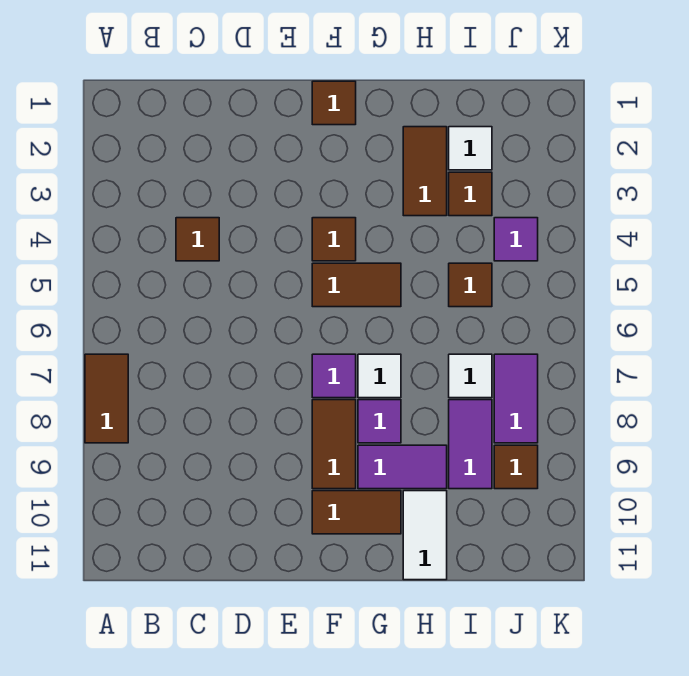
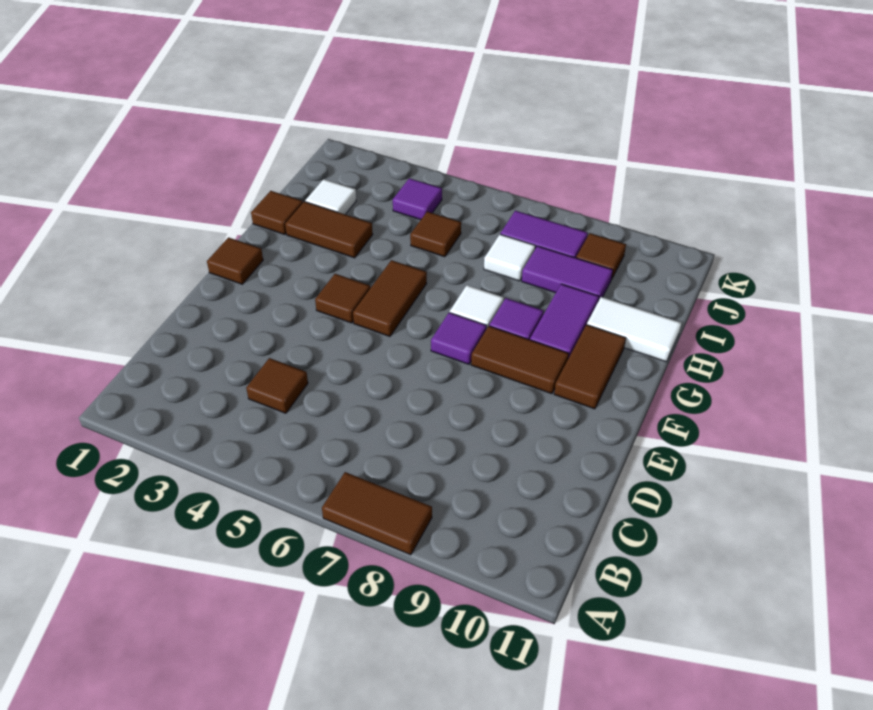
brown 1x1 tile [449,172,492,216] -> brown 1x1 tile moved to [251,191,303,235]

